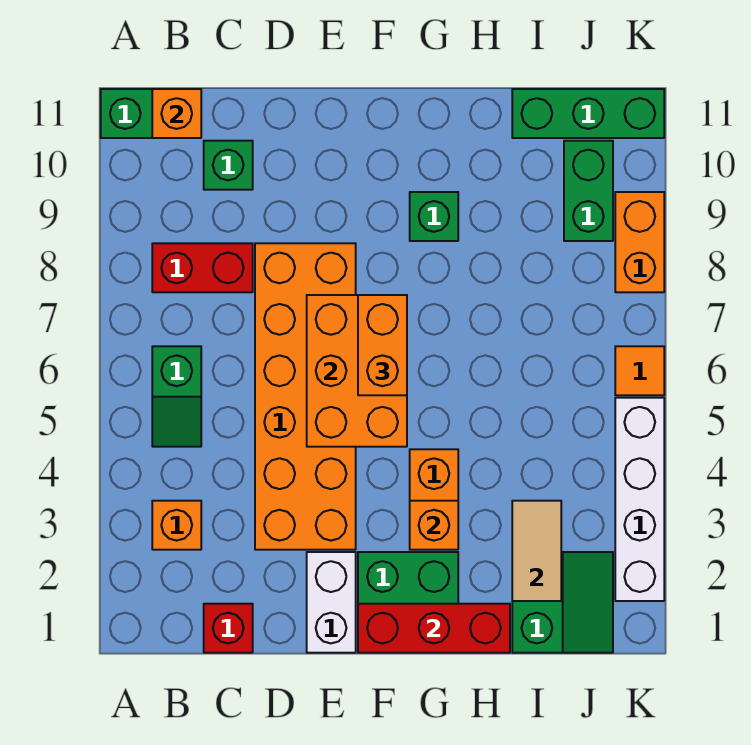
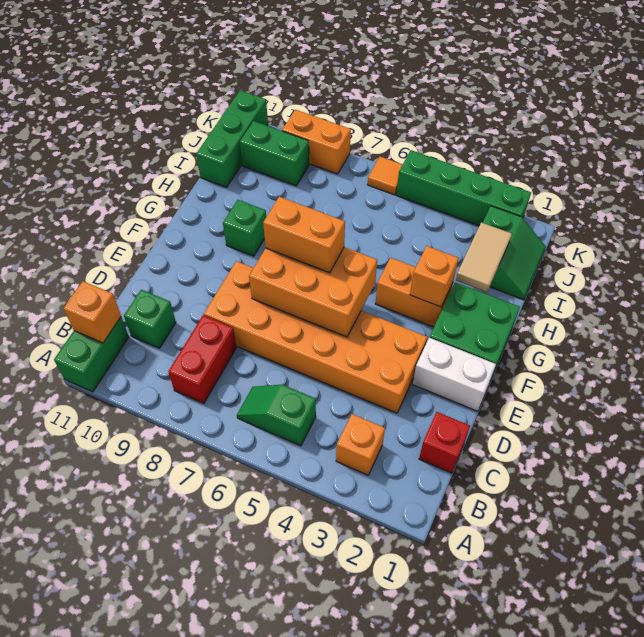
green 1x2 slope [152,346,201,447] -> green 1x2 slope turned to [237,385,316,446]
red 1x3 brick [358,604,510,653] -> none
green 2x2 slope [512,552,613,653] -> green 2x2 slope turned to [483,206,546,300]
tan 1x2 tile [512,501,561,601] -> tan 1x2 tile turned to [456,222,512,292]
white 1x4 brick [615,398,664,601] -> green 1x4 brick [396,150,531,226]

